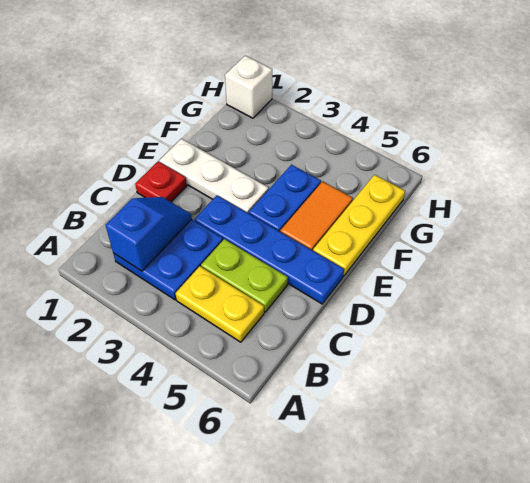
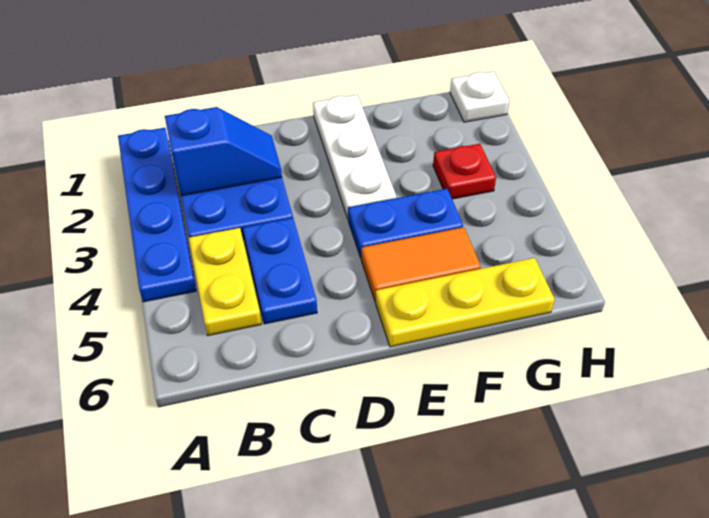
lime 1x2 plate [201,239,288,312] -> blue 1x2 plate [243,218,317,324]
red 1x1 plate [135,161,187,202] -> red 1x1 plate moved to [433,144,496,199]
blue 1x4 plate [194,196,344,304] -> blue 1x4 plate moved to [118,128,196,302]
white 1x1 brick [225,56,272,118] -> white 1x1 plate [450,71,509,122]

